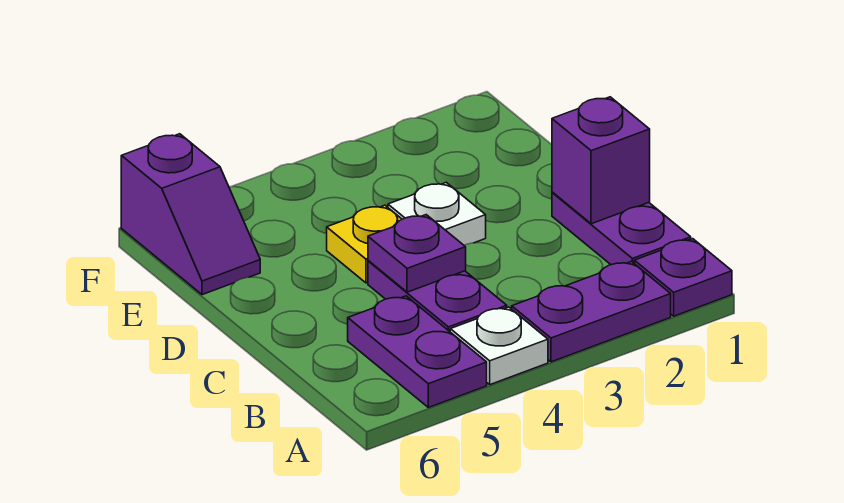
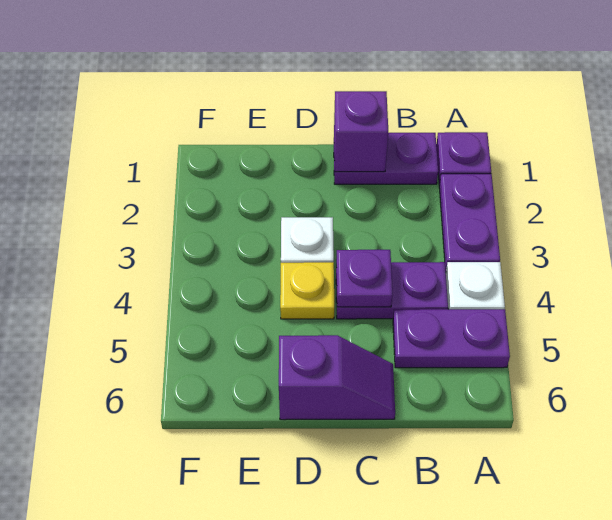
purple 1x2 slope [121,134,260,295] -> purple 1x2 slope moved to [279,335,395,420]

